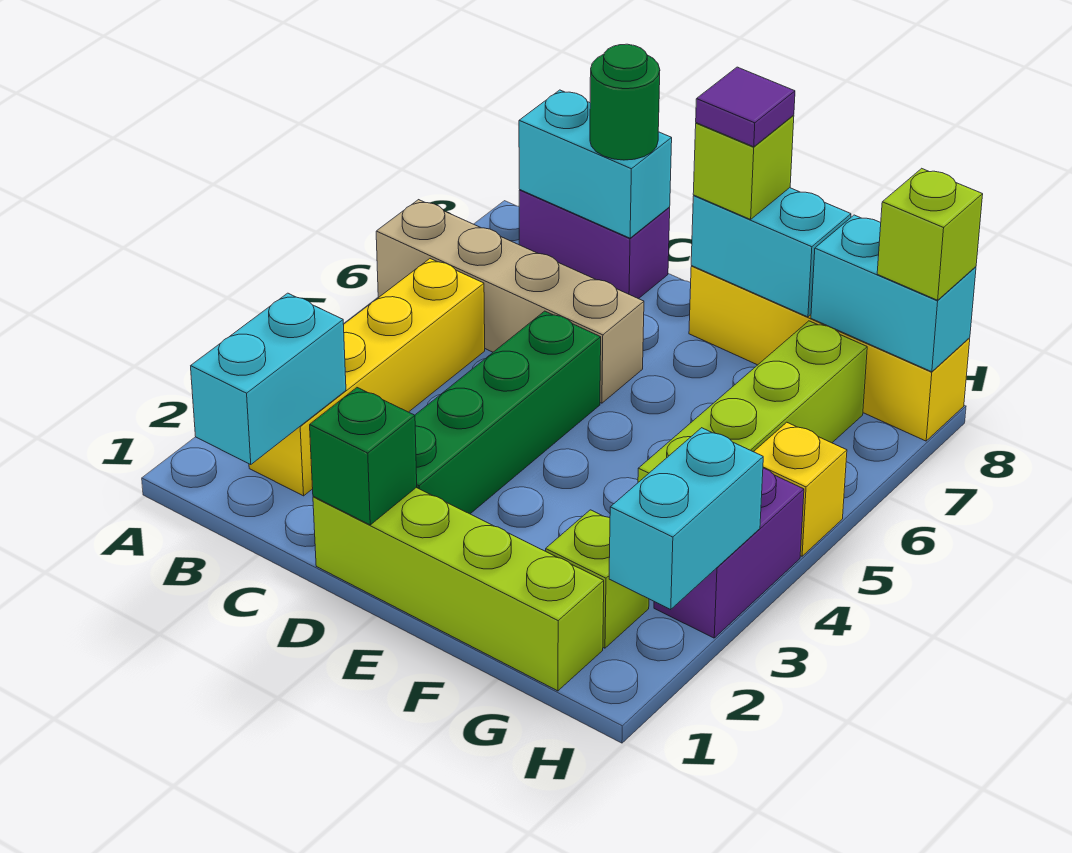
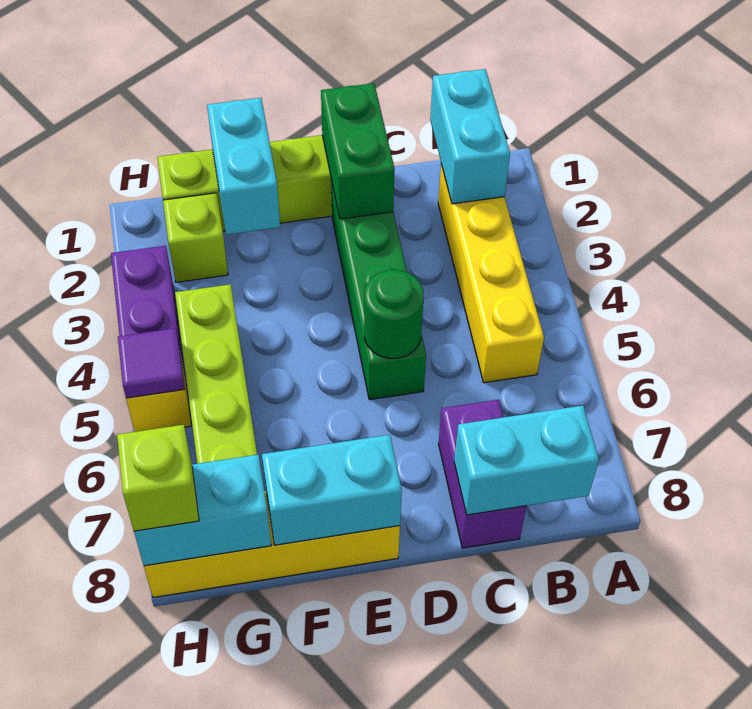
tan 1x4 brick [376,200,644,403] -> none
purple 1x2 brick [519,190,670,299] -> purple 1x2 brick turned to [438,400,526,548]
green 1x1 round brick [590,44,660,160] -> green 1x1 round brick moved to [364,270,424,358]
green 1x1 brick [310,388,417,525] -> green 1x2 brick [321,83,395,219]
lime 1x1 brick [693,115,794,219] -> none
purple 1x1 tile [696,67,795,147] -> purple 1x1 tile moved to [118,328,185,398]
cyan 1x2 brick [609,428,763,610] -> cyan 1x2 brick moved to [207,98,280,235]

